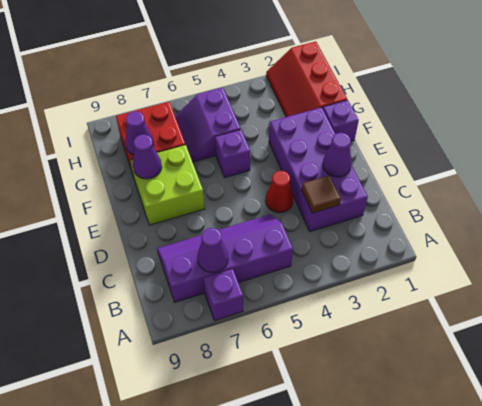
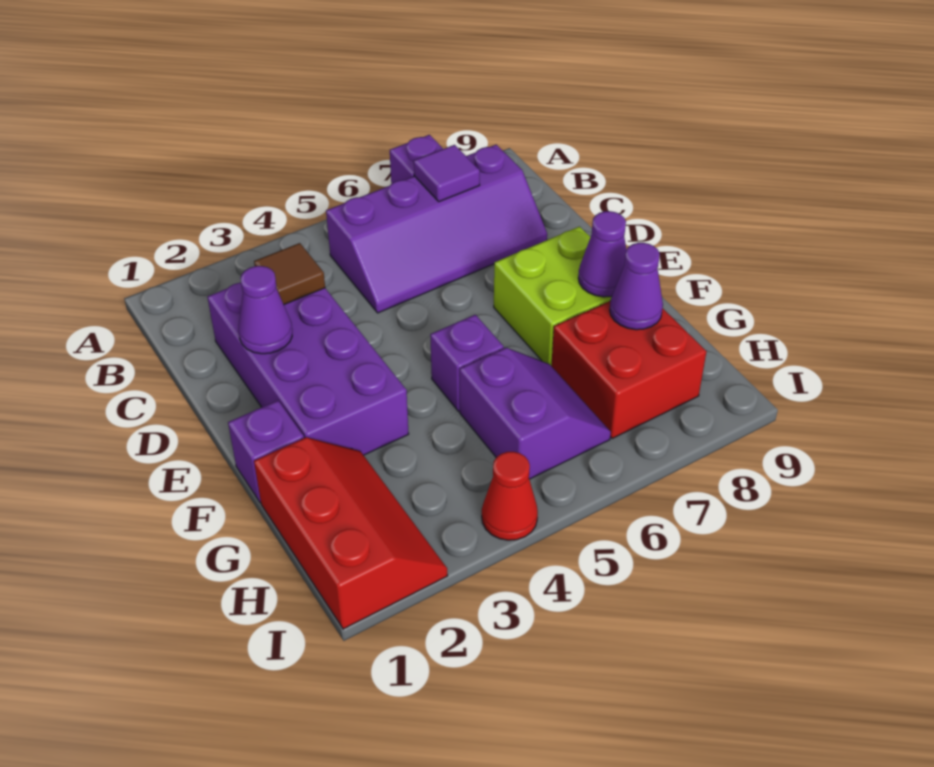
purple 1x1 cone [197,228,228,273] -> purple 1x1 tile [414,145,480,202]
red 1x1 cone [265,171,293,213] -> red 1x1 cone moved to [482,452,538,540]

